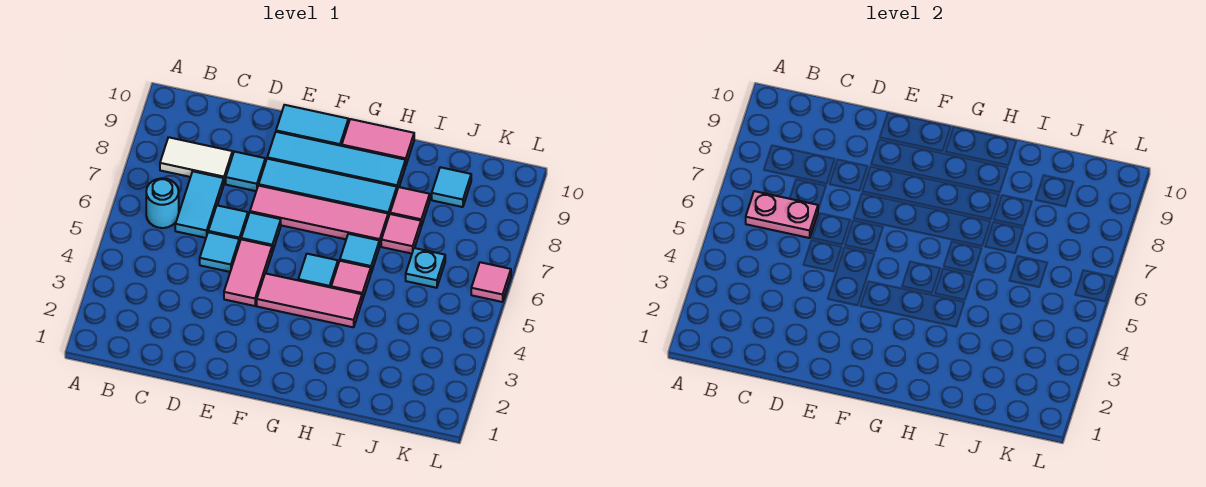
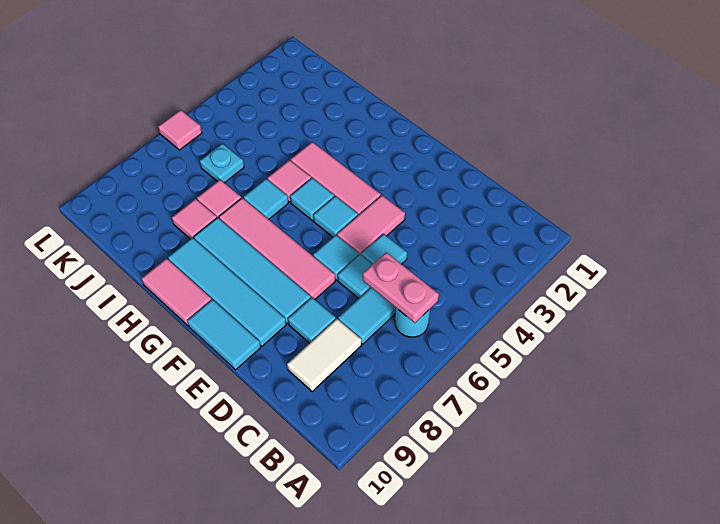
white 1x2 tile [160,137,232,183] -> white 1x2 tile turned to [287,319,361,392]
cyan 1x1 tile [432,167,471,207] -> cyan 1x1 tile moved to [313,196,358,237]

